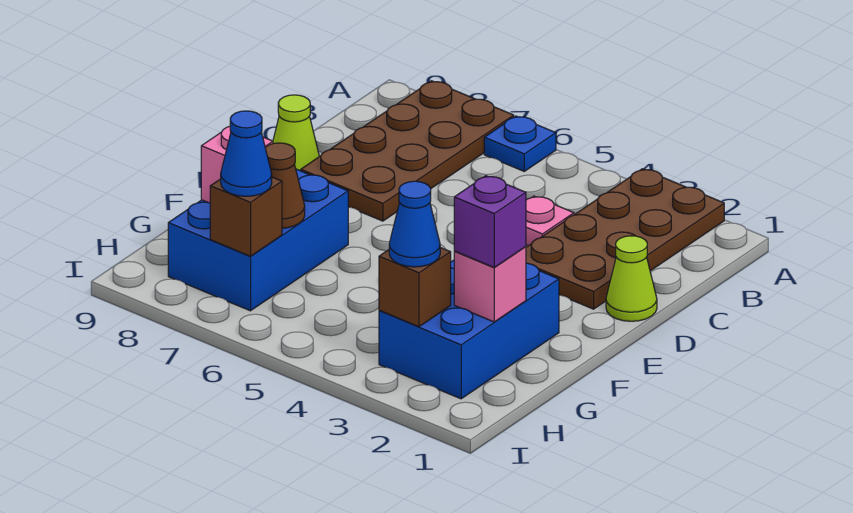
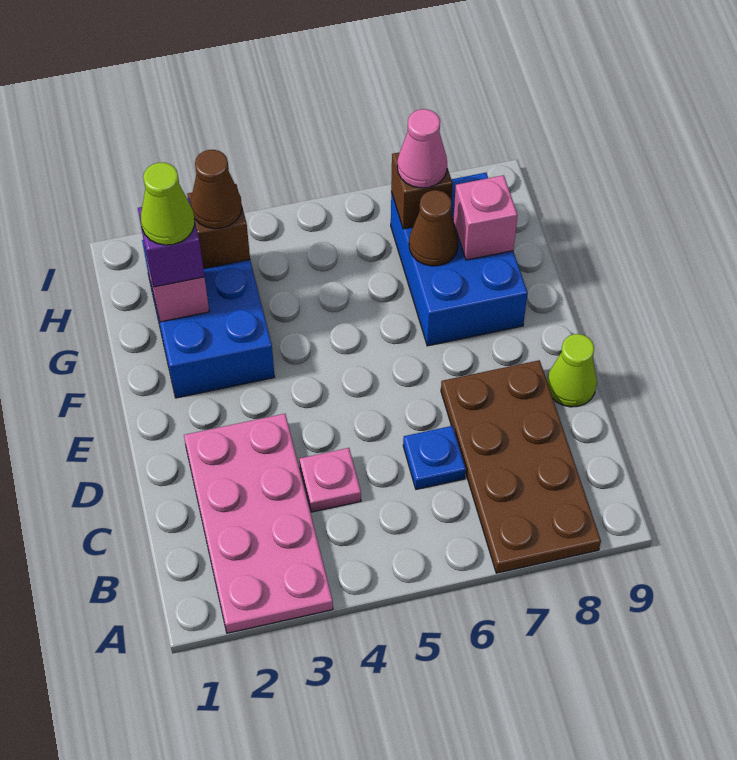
brown 2x4 plate [526,169,724,309] -> pink 2x4 plate [184,414,333,633]
blue 1x1 plate [484,116,556,171] -> blue 1x1 plate moved to [403,426,466,489]
lime 1x1 cone [606,236,657,321] -> lime 1x1 cone moved to [141,162,195,245]
blue 1x1 cone [389,181,440,267] -> brown 1x1 cone [191,150,242,229]
blue 1x1 cone [221,111,272,196] -> pink 1x1 cone [397,109,447,188]

